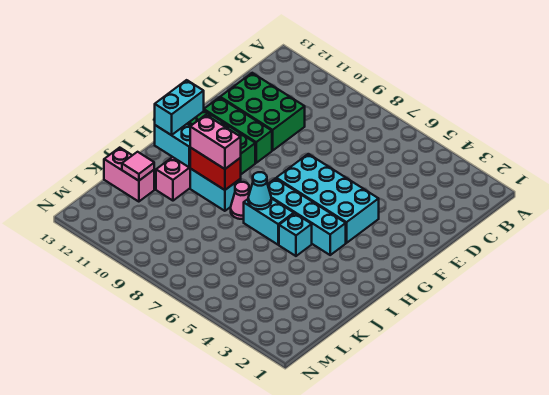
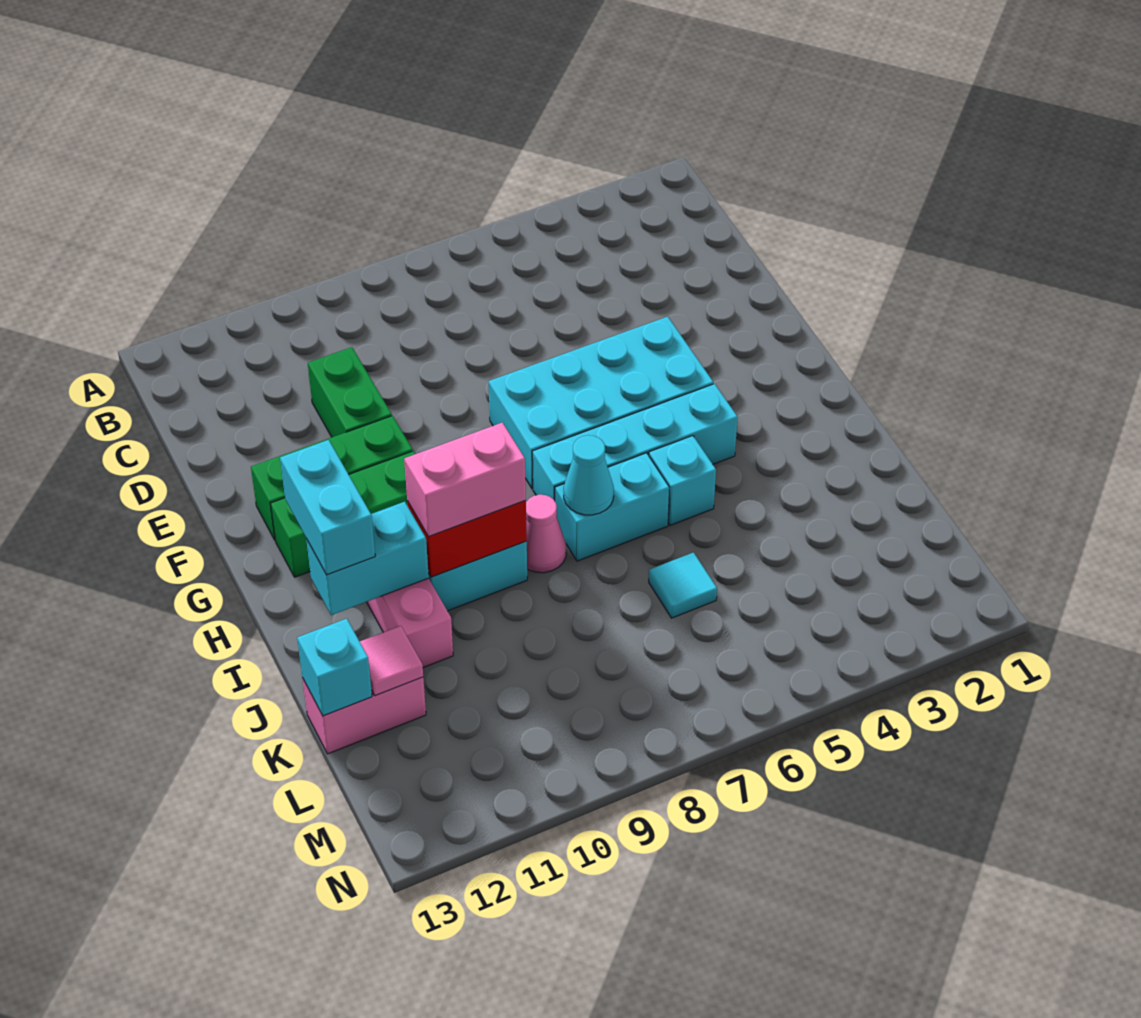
green 2x3 brick [220,73,305,151] -> green 1x2 brick [308,347,392,437]
none -> cyan 1x1 tile [649,553,717,618]
none -> cyan 1x1 brick [297,619,372,716]

